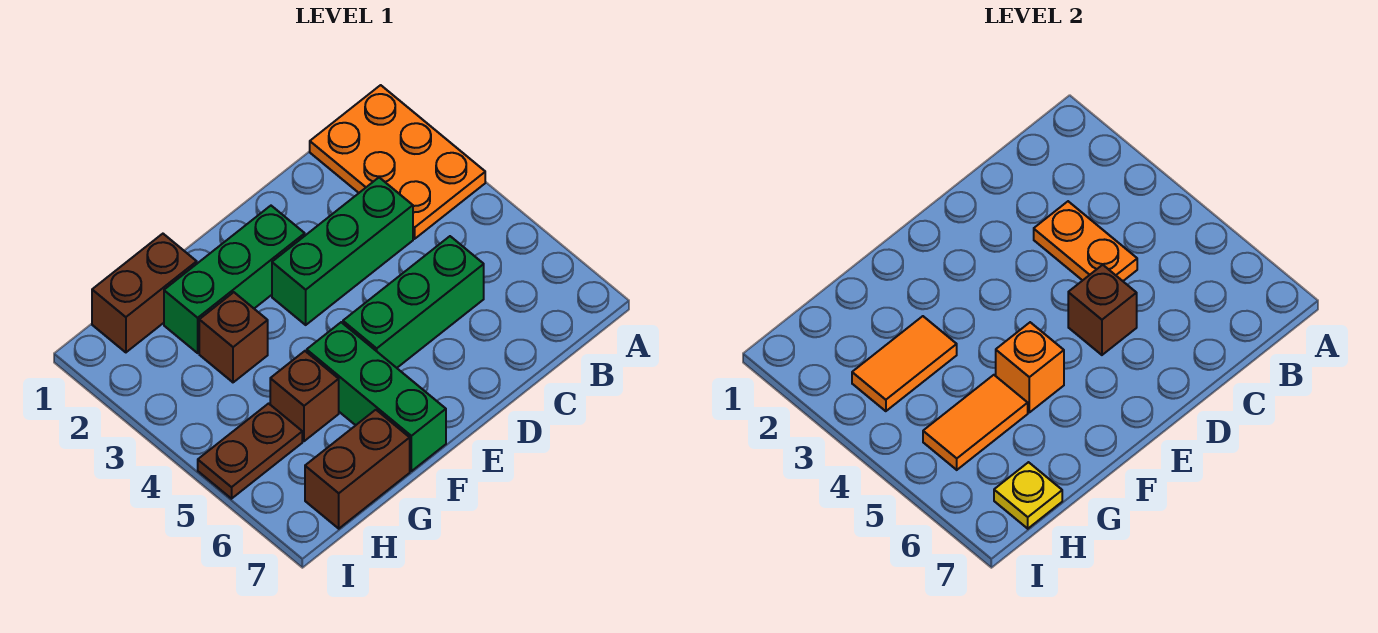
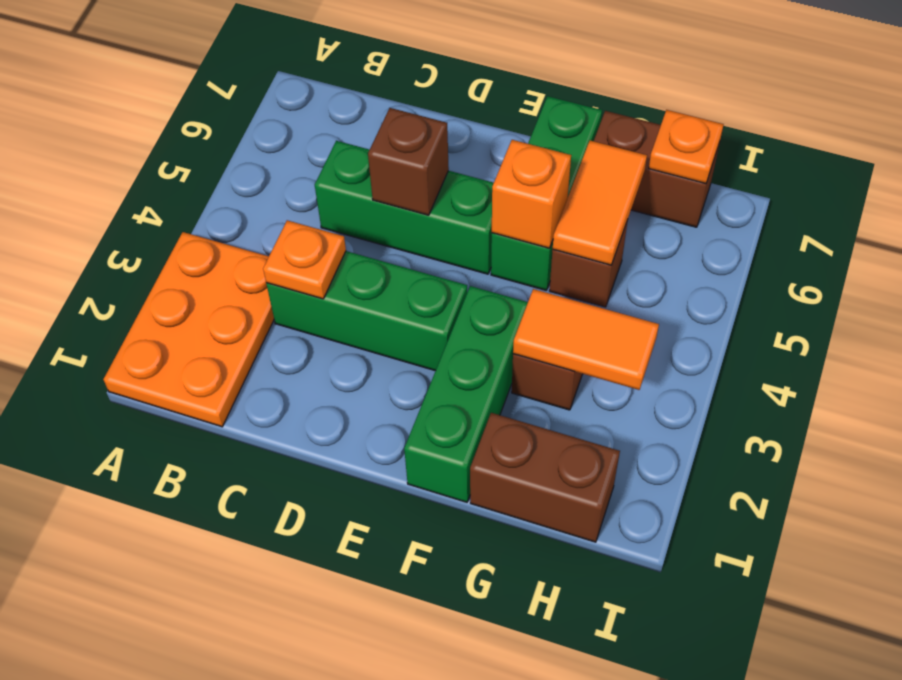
orange 1x2 plate [1034,201,1137,281] -> orange 1x1 plate [263,220,346,299]
green 1x3 brick [164,206,305,353] -> green 1x3 brick turned to [404,286,528,502]
orange 1x2 tile [923,375,1028,470] -> orange 1x2 tile turned to [553,141,647,265]
brown 1x2 plate [198,404,302,499] -> none
yellow 1x1 plate [994,462,1062,529] -> orange 1x1 plate [649,110,724,184]

